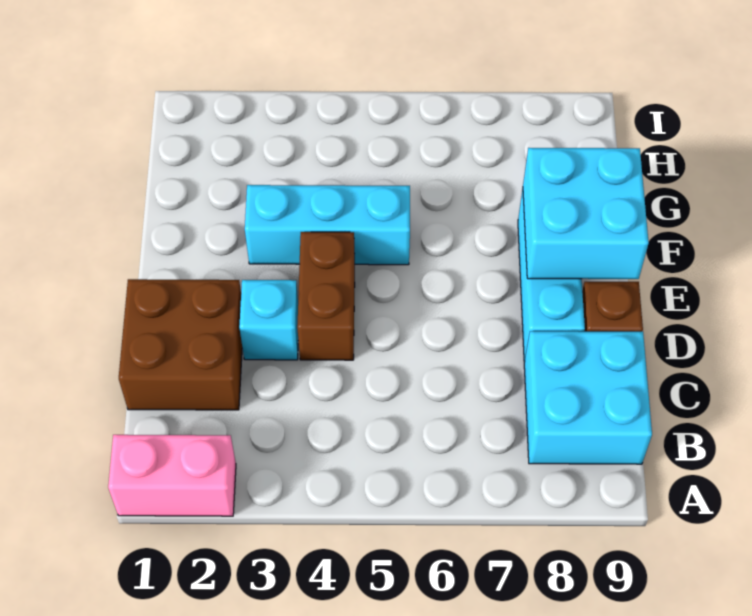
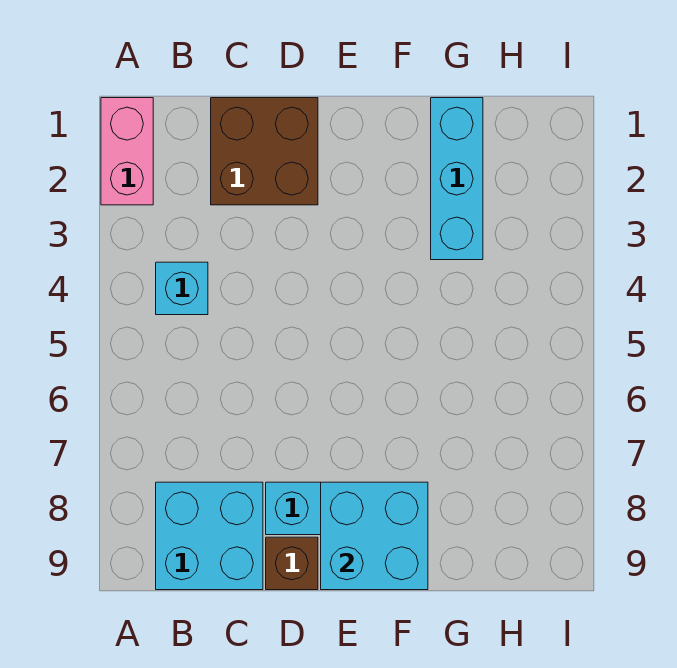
cyan 1x1 brick [239,280,298,360] -> cyan 1x1 brick moved to [156,262,208,315]
brown 1x2 brick [297,232,355,360] -> none
cyan 1x3 brick [245,185,410,265] -> cyan 1x3 brick moved to [431,98,483,260]

